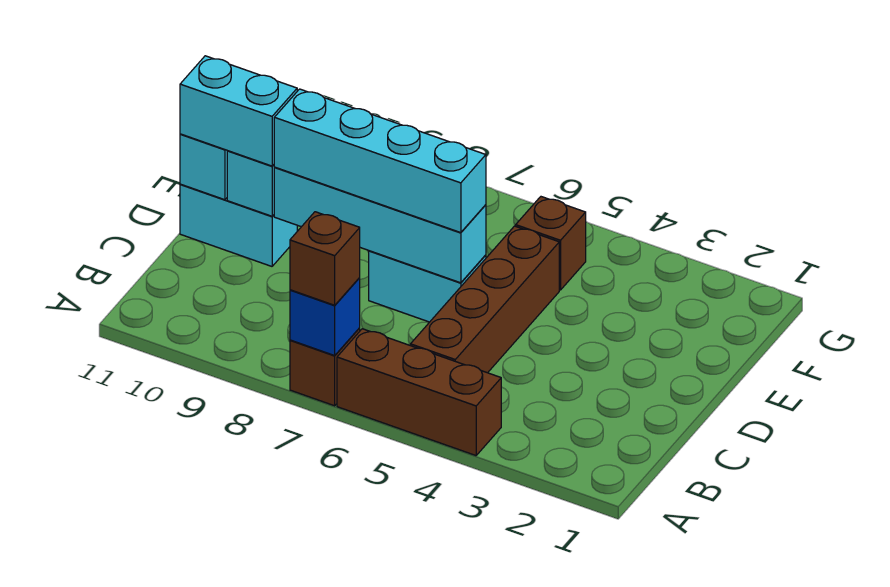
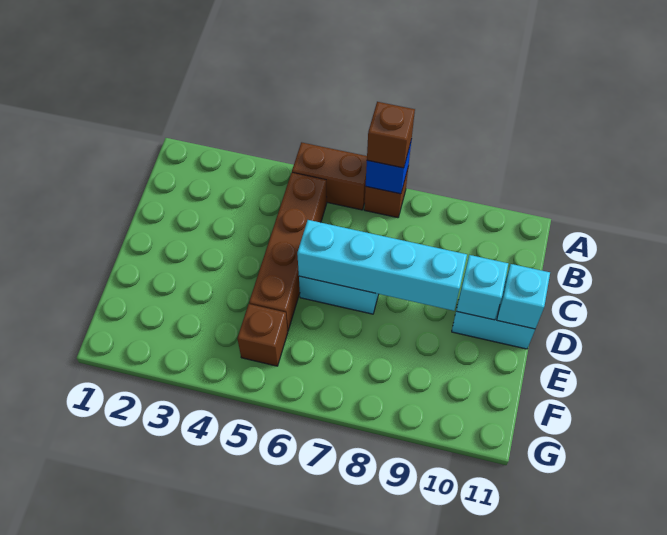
brown 1x3 brick [337,329,501,456] -> brown 1x2 brick [292,142,367,210]
cyan 1x4 brick [274,89,486,233] -> none
cyan 1x2 brick [180,56,297,166] -> none

